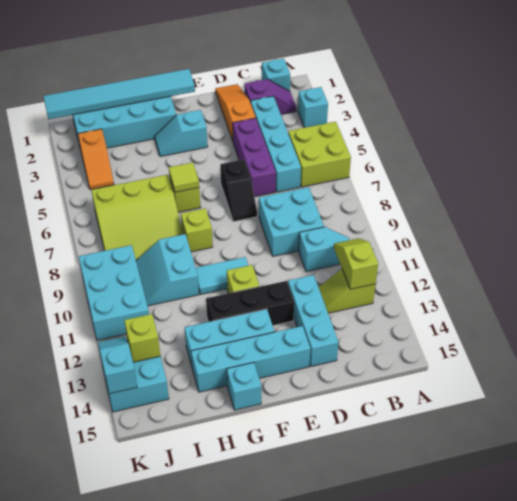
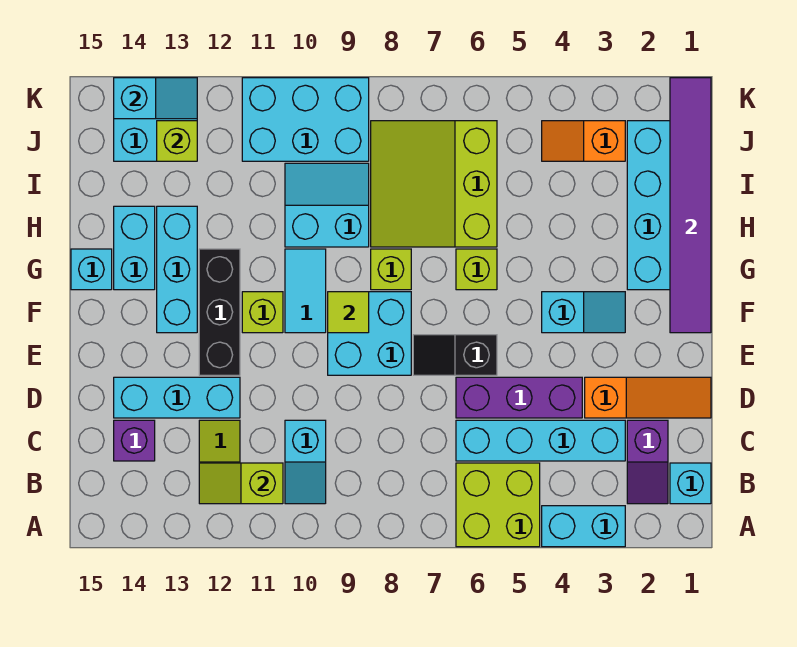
cyan 1x1 brick [298,87,328,128] -> cyan 1x2 brick [542,506,625,547]
lime 1x2 slope [334,238,378,289] -> lime 1x2 slope turned to [199,463,283,504]
cyan 2x2 brick [259,187,324,256] -> cyan 2x2 brick moved to [328,292,411,375]
none -> purple 1x1 brick [114,420,155,461]
cyan 1x4 brick [191,326,311,392] -> cyan 1x2 brick [114,206,155,290]
cyan 1x6 tile [43,69,195,119] -> purple 1x6 tile [670,78,711,333]
cyan 1x2 slope [155,110,208,157] -> cyan 1x2 slope turned to [542,292,625,333]
lime 1x1 tile [169,162,199,192] -> lime 1x1 tile moved to [328,292,369,333]

